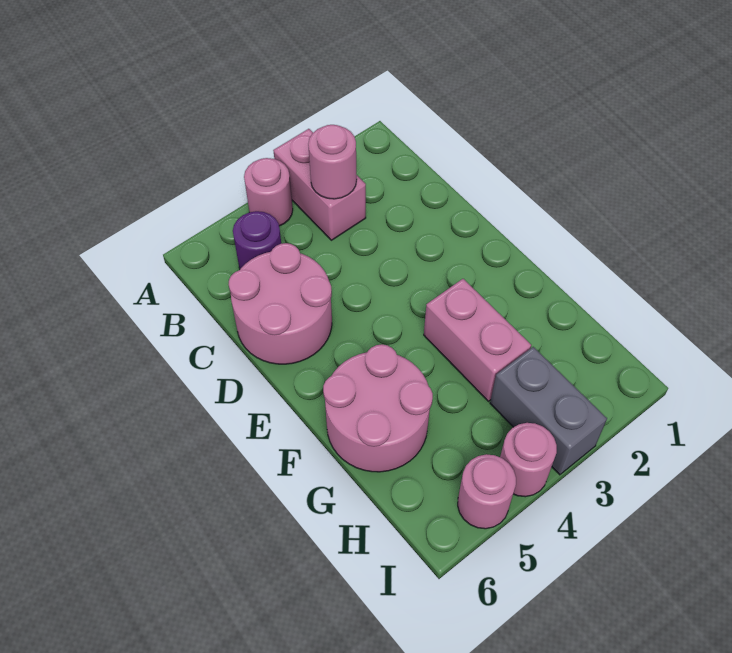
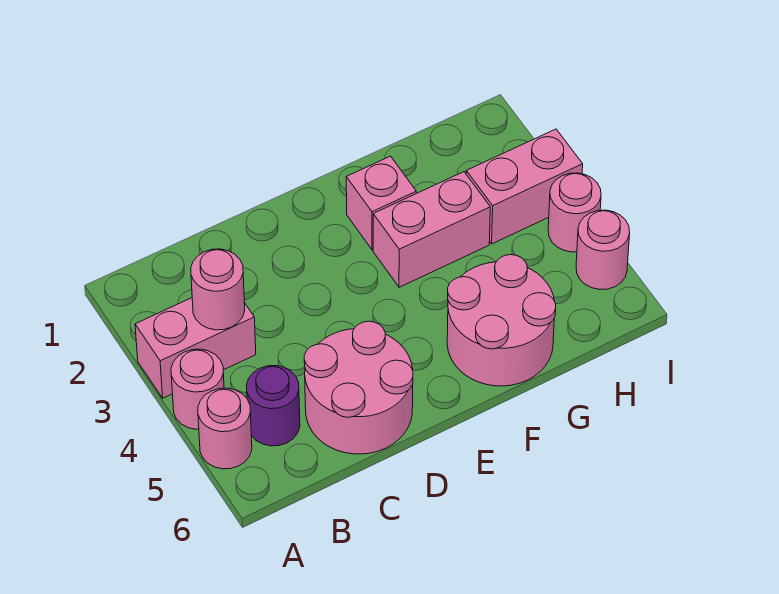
none -> pink 1x1 round brick [198,388,252,469]
none -> pink 1x1 brick [346,156,416,250]
grey 1x2 brick [490,347,607,475] -> pink 1x2 brick [466,129,583,244]

